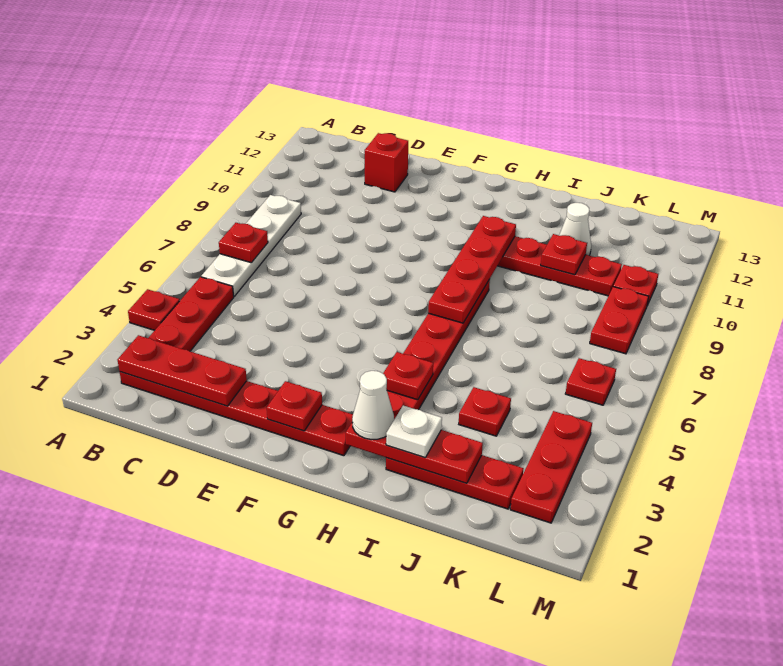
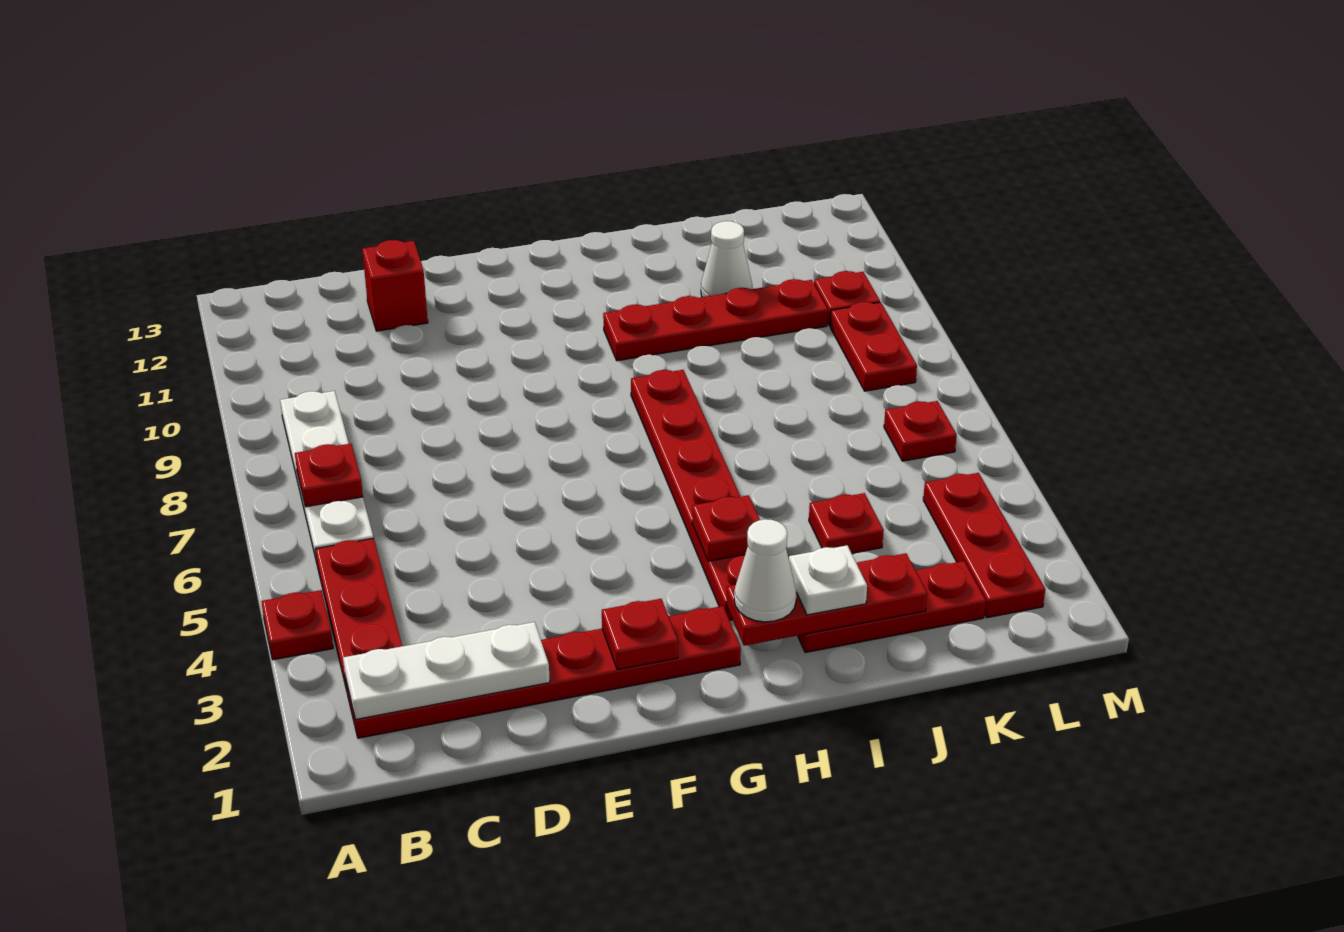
red 1x3 plate [118,335,247,406] -> white 1x3 plate [343,622,550,720]
red 1x4 plate [428,216,516,323] -> none
red 1x1 plate [541,234,587,275] -> none

